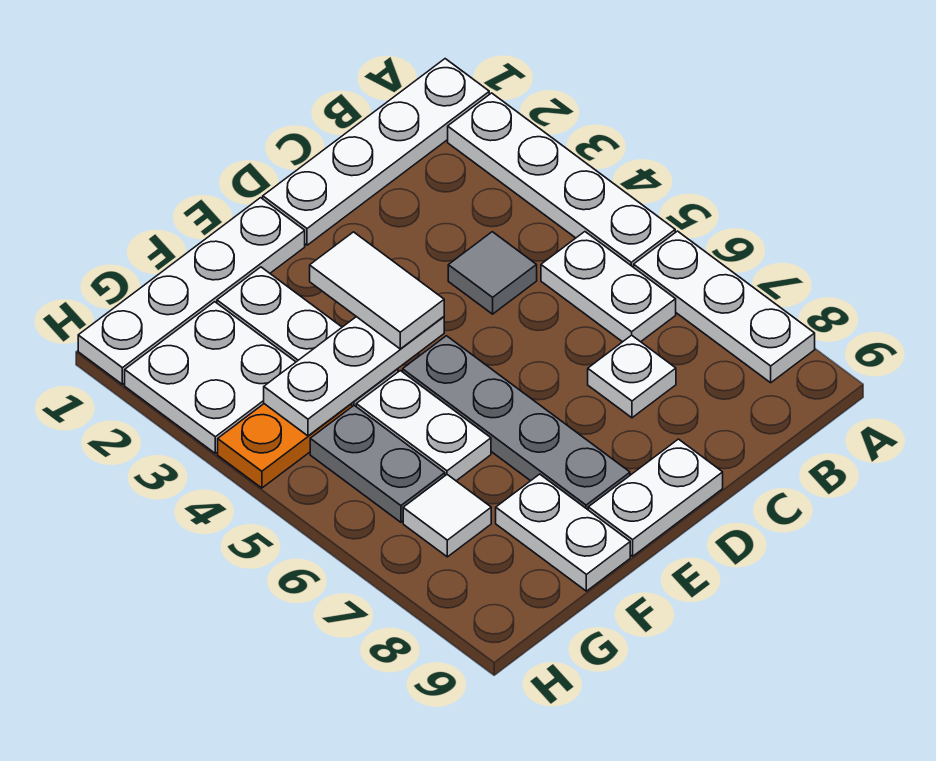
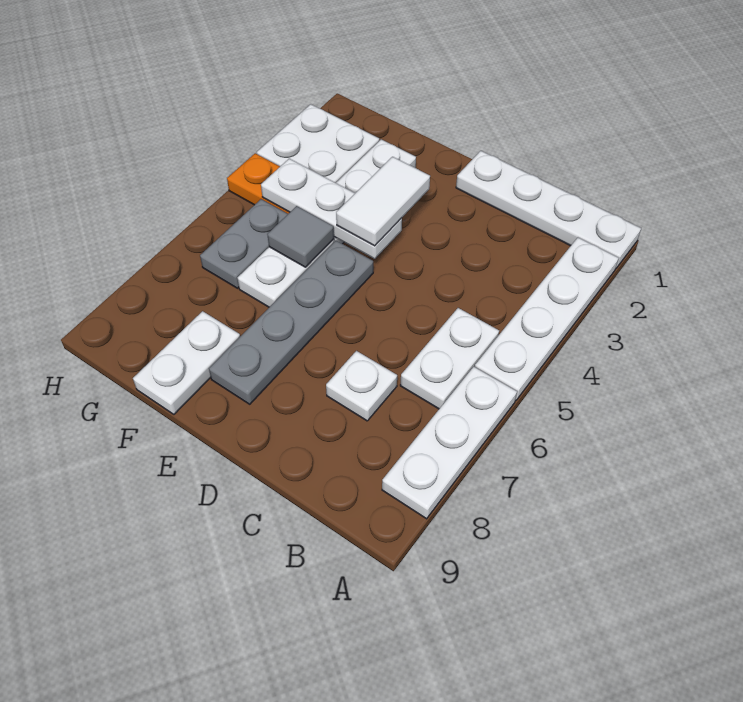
grey 1x1 tile [448,232,537,314] -> grey 1x1 tile moved to [267,206,334,267]
white 1x2 plate [588,439,723,556] -> none
white 1x4 plate [78,198,305,384] -> none
white 1x1 tile [403,475,491,557] -> none

